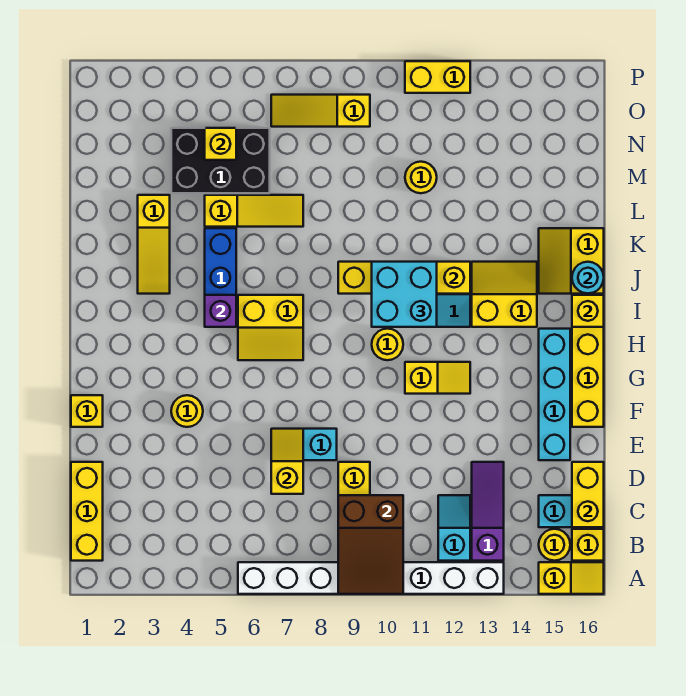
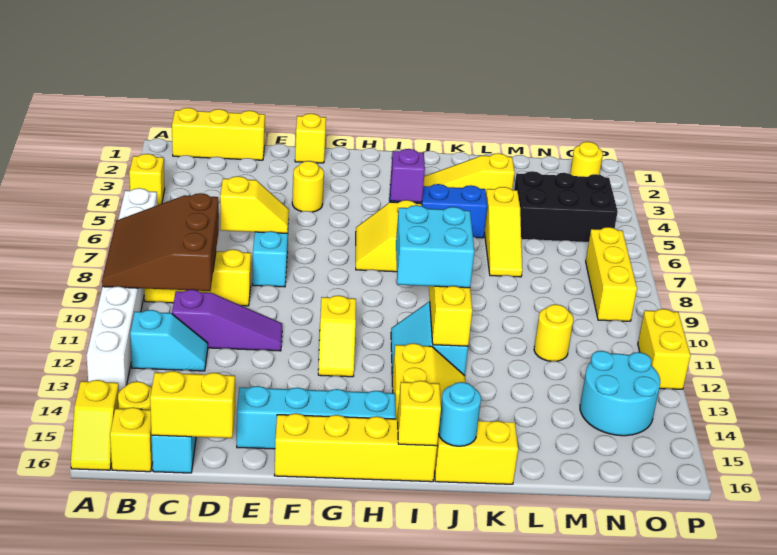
brown 2x3 slope [338,495,403,594] -> brown 3x3 slope [102,193,219,291]
purple 1x3 slope [472,462,504,561] -> purple 1x3 slope moved to [172,289,282,351]
yellow 1x1 round brick [372,329,403,360] -> yellow 1x1 round brick moved to [570,142,603,177]
black 2x3 brick [171,128,270,193] -> black 2x3 brick turned to [514,171,618,242]
yellow 1x1 brick [205,128,236,160] -> yellow 1x1 brick moved to [129,154,165,205]
none -> cyan 2x2 round brick [580,351,660,436]
yellow 1x3 slope [271,95,370,127] -> yellow 1x3 brick [586,227,637,321]

